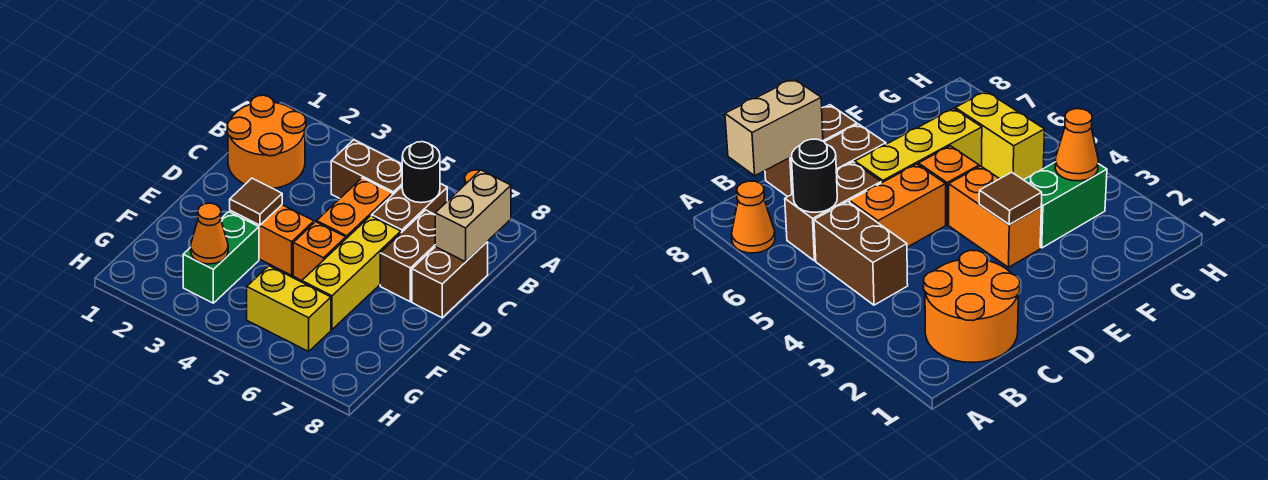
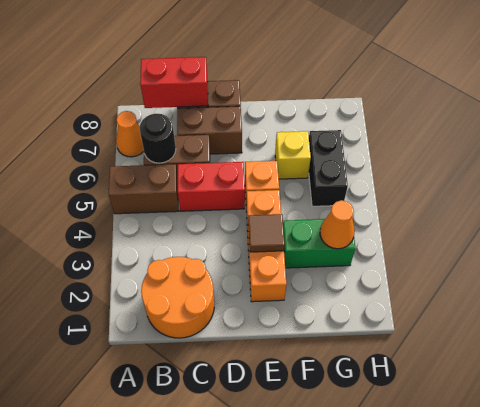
brown 1x2 brick [331,140,402,198] -> brown 1x2 brick turned to [109,164,179,214]
tan 1x2 brick [435,170,511,262] -> red 1x2 brick [140,57,208,108]
orange 1x2 brick [317,178,392,239] -> red 1x2 brick [178,162,245,211]
yellow 1x3 brick [302,216,401,329] -> yellow 1x1 brick [275,131,311,179]
orange 1x2 brick [230,205,314,275] -> orange 1x3 brick [246,190,286,302]
yellow 1x2 brick [247,266,331,351] -> black 1x2 brick [309,130,348,206]

